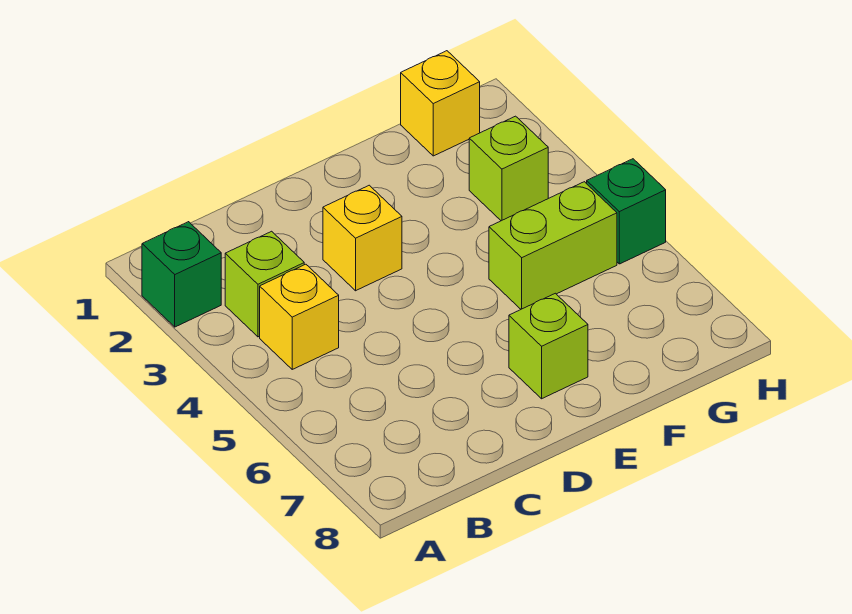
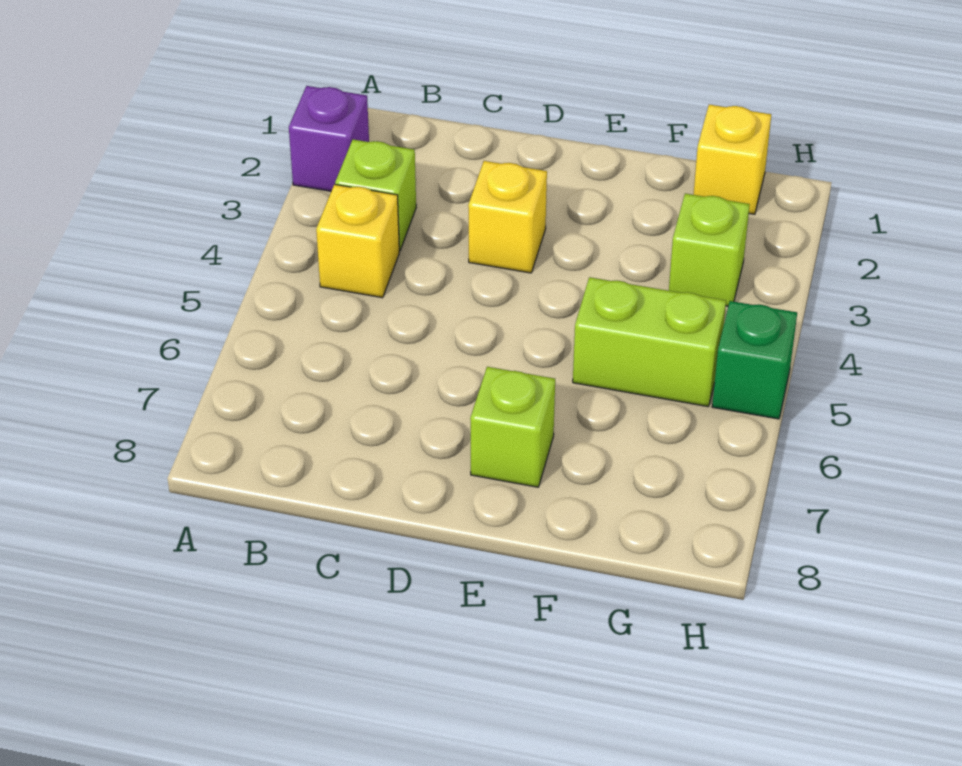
green 1x1 brick [142,222,221,327] -> purple 1x1 brick [289,86,369,191]

